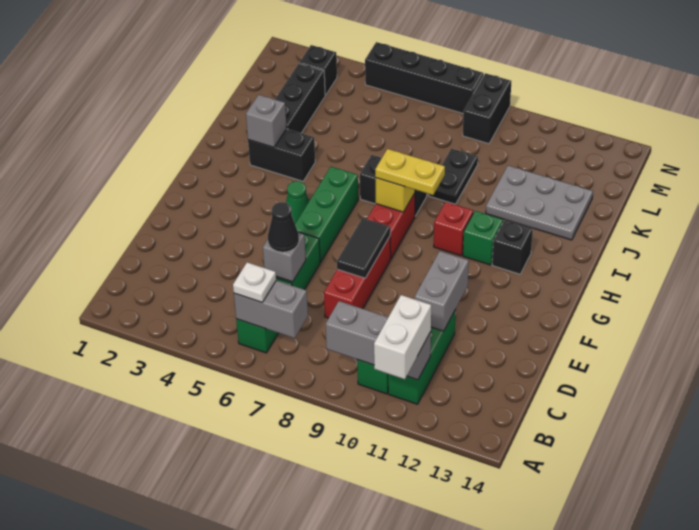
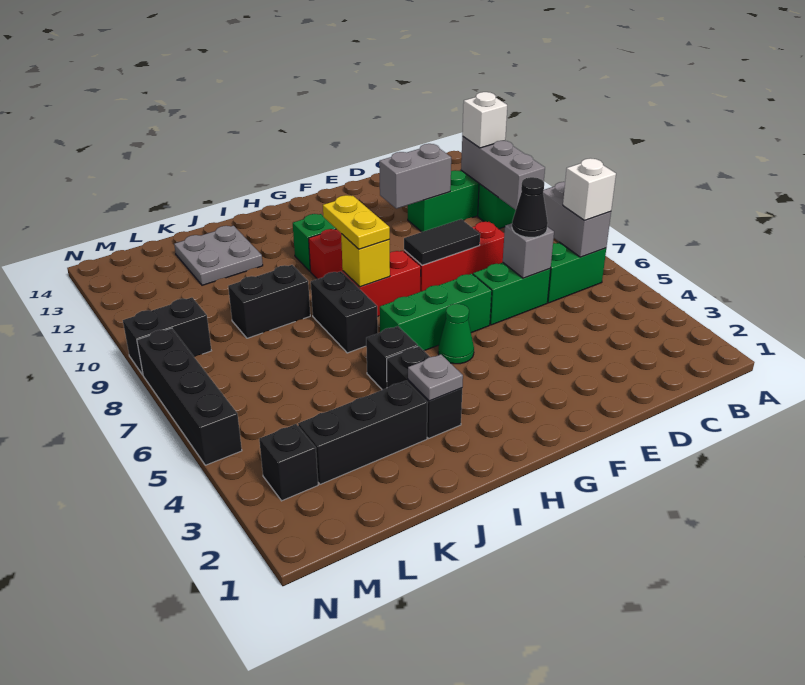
white 1x2 brick [374,295,431,379] -> white 1x1 brick [462,92,507,148]
white 1x1 plate [233,262,276,302] -> white 1x1 brick [563,158,616,220]
black 1x1 brick [492,220,533,274] -> black 1x1 brick moved to [366,326,418,390]
grey 1x1 brick [246,95,287,147] -> grey 1x1 plate [408,354,463,401]
black 1x2 plate [429,149,478,204] -> black 1x2 brick [228,265,310,338]
grey 2x3 plate [486,166,593,240] -> grey 2x2 plate [174,226,263,285]

